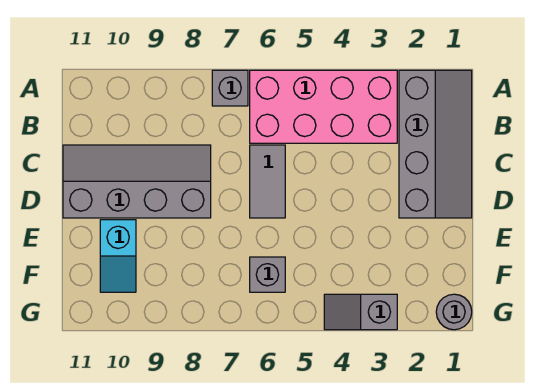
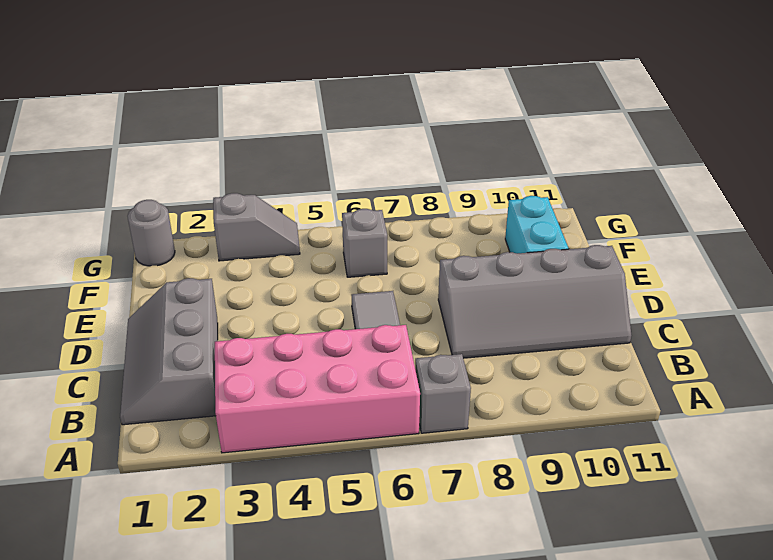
grey 2x4 slope [399,70,472,218] -> grey 2x3 slope [120,278,218,425]
cyan 1x2 slope [100,220,136,292] -> cyan 1x2 brick [505,196,568,254]

